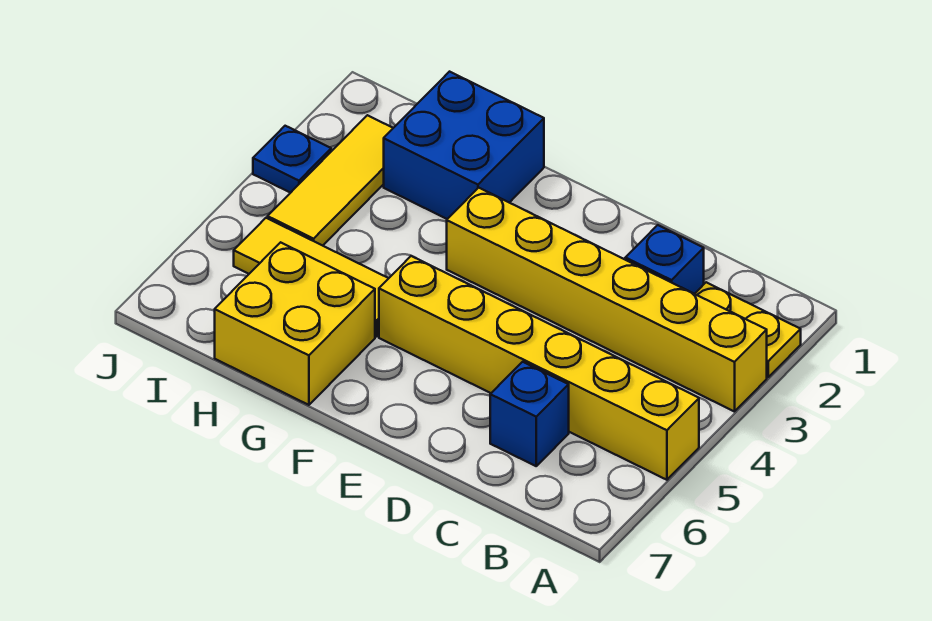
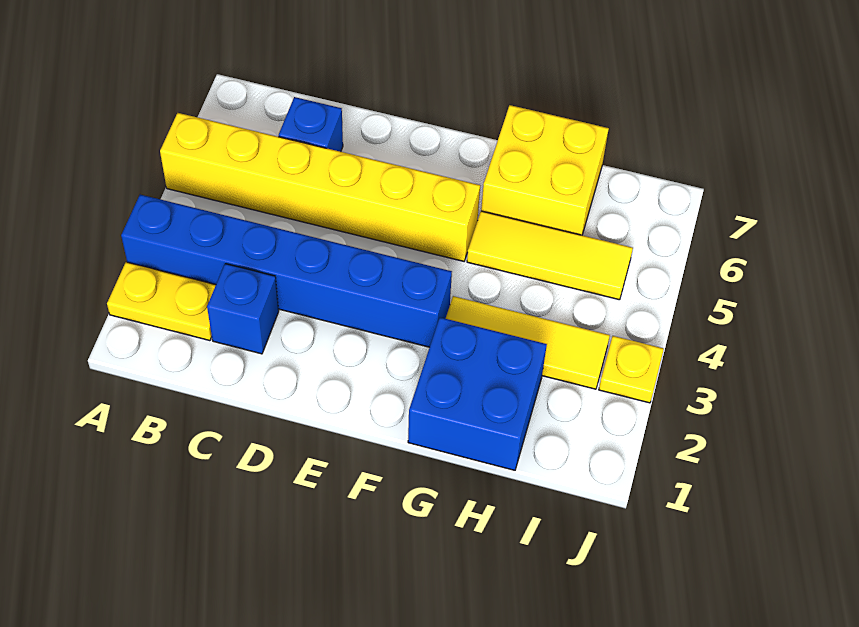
yellow 1x6 brick [447,188,767,412] -> blue 1x6 brick [121,195,452,347]
yellow 1x3 tile [268,115,393,246] -> yellow 1x3 tile turned to [446,296,610,389]
blue 1x1 plate [253,126,331,193] -> yellow 1x1 plate [599,336,664,403]

